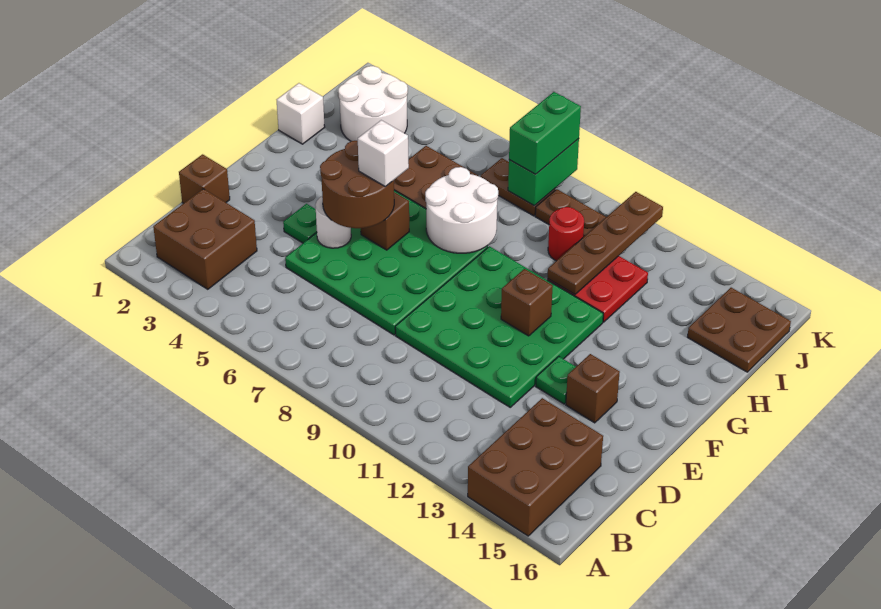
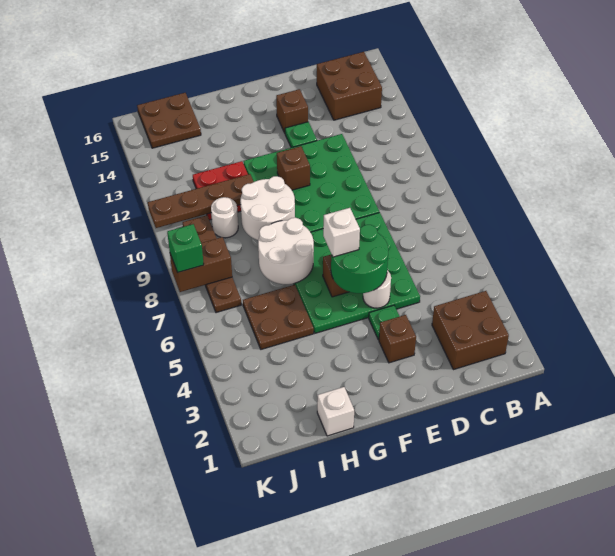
brown 2x3 brick [468,398,603,536] -> brown 2x2 brick [317,52,382,120]
brown 1x1 brick [179,154,230,203] -> brown 1x1 brick moved to [379,315,416,363]
brown 2x2 round brick [320,141,394,228] -> green 2x2 round brick [331,225,388,293]
white 2x2 round brick [338,66,408,141] -> white 2x2 round brick moved to [240,176,295,240]
red 1x1 round brick [548,207,584,261] -> white 1x1 round brick [211,197,238,238]
green 1x2 brick [508,139,579,206] -> brown 1x2 brick [170,237,232,292]
green 1x2 brick [509,92,581,174] -> green 1x1 brick [167,224,204,272]

